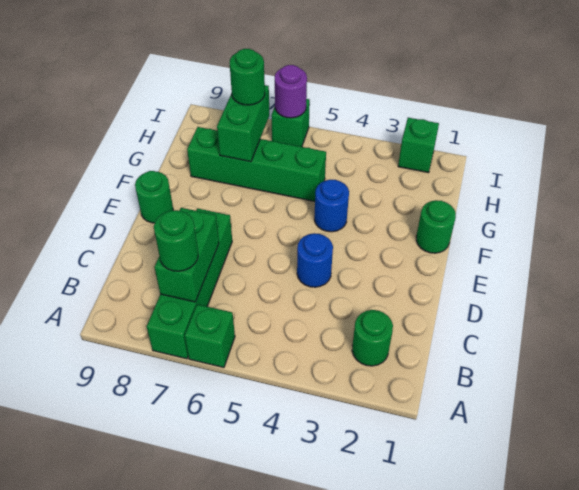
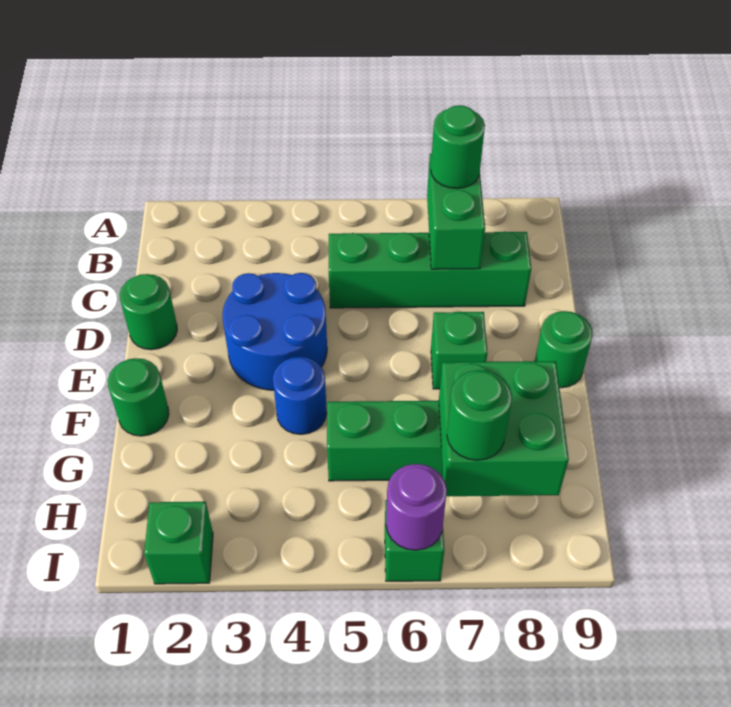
green 1x1 brick [185,304,235,368] -> green 1x1 brick moved to [431,312,487,389]
green 1x4 brick [147,208,232,359] -> green 1x4 brick turned to [329,232,531,308]
green 1x1 round brick [352,310,393,366] -> green 1x1 round brick moved to [120,274,177,350]
blue 1x1 round brick [297,233,333,287] -> blue 2x2 round brick [223,273,327,390]
green 1x2 brick [217,85,269,162] -> green 2x2 brick [439,361,569,496]

